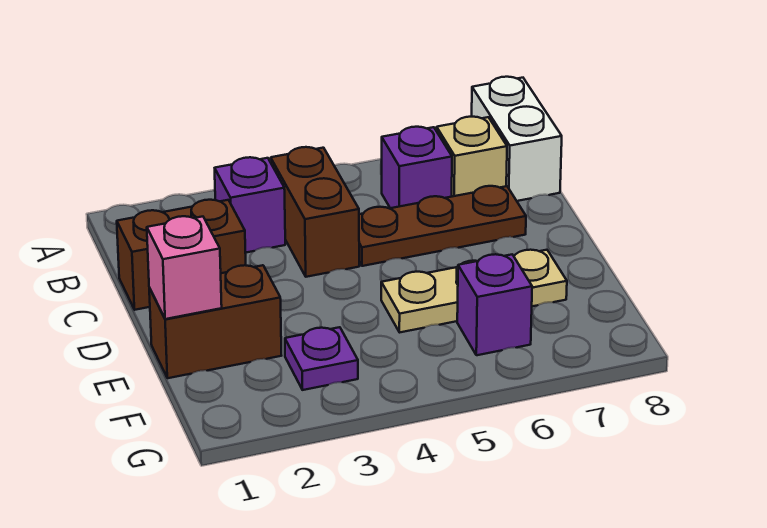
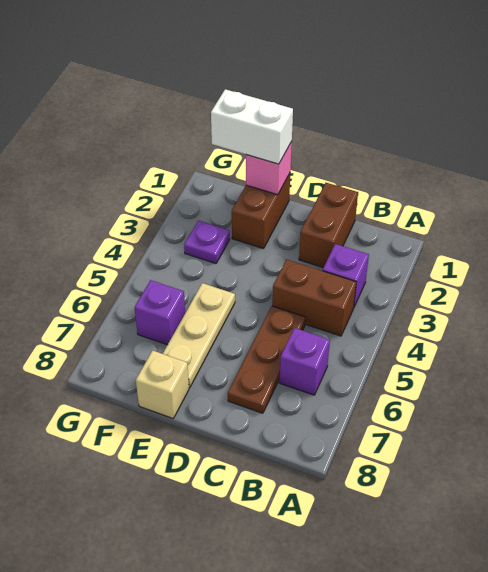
white 1x2 brick [472,77,562,201] -> white 1x2 brick moved to [211,89,293,164]
tan 1x1 brick [437,117,507,197] -> tan 1x1 brick moved to [136,351,189,418]

